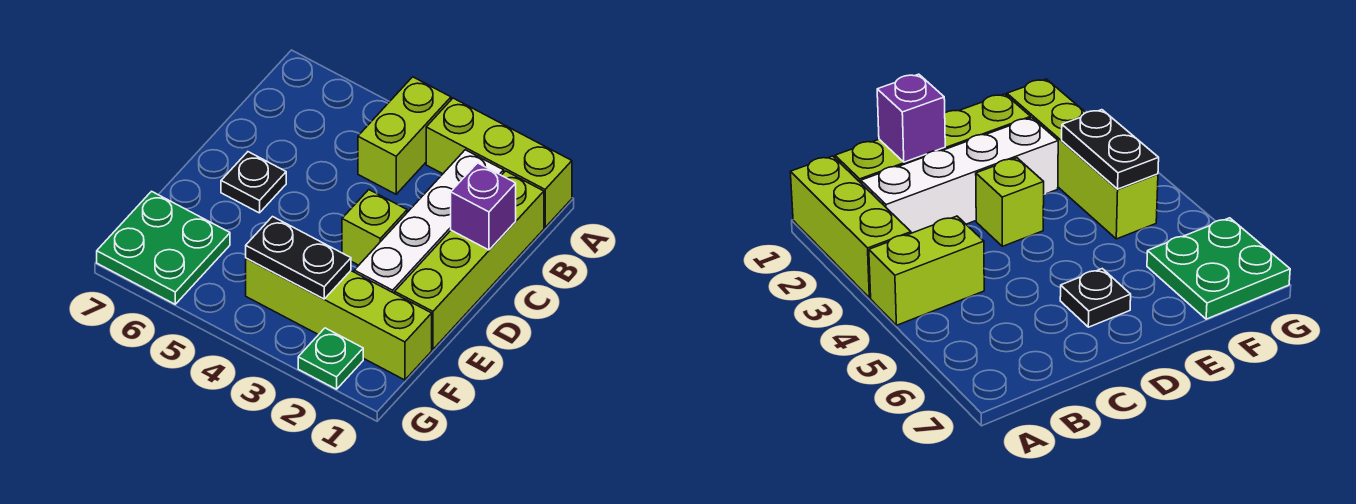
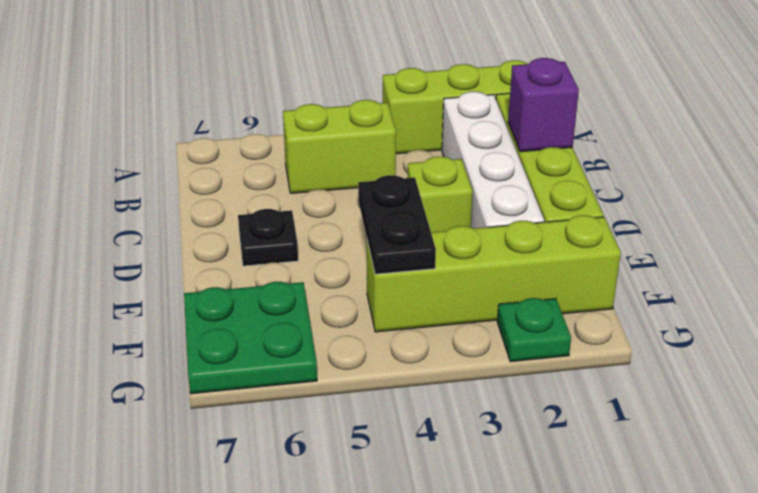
lime 1x2 brick [358,77,451,194] -> lime 1x2 brick turned to [283,100,396,193]
black 1x2 plate [246,217,351,299] -> black 1x2 plate turned to [358,175,436,274]

